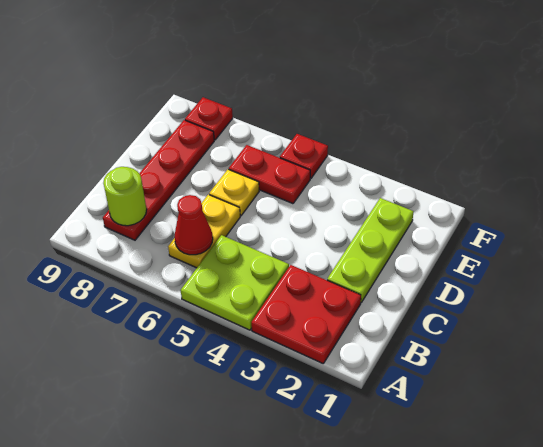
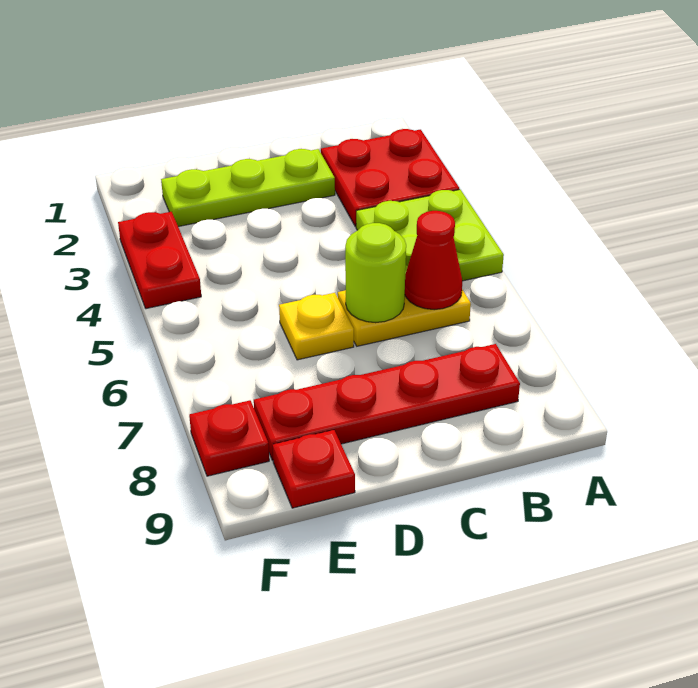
lime 1x1 round brick [103,167,147,226] -> lime 1x1 round brick moved to [345,223,406,323]
red 1x2 plate [229,145,310,204] -> red 1x2 plate moved to [118,212,201,309]
red 1x1 plate [280,134,328,178] -> red 1x1 plate moved to [273,430,355,508]

